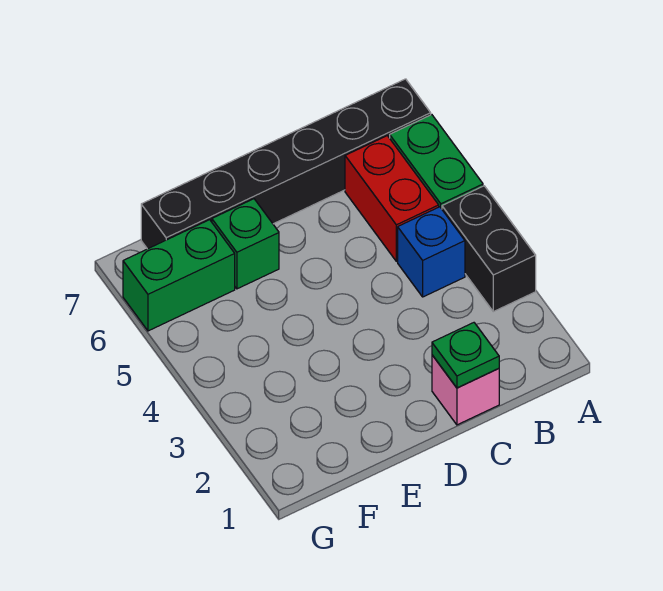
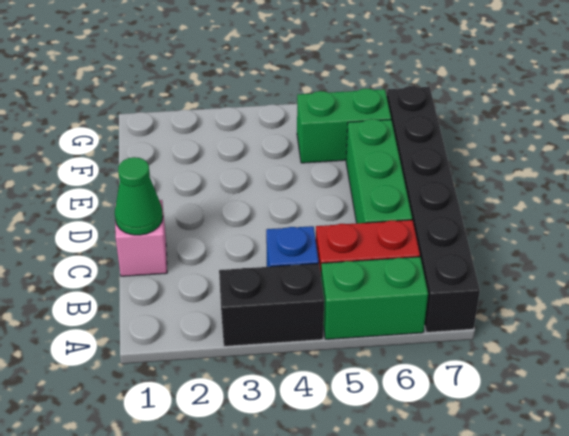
green 1x1 plate [432,323,499,388] -> green 1x1 cone [115,157,163,235]
green 1x1 brick [212,199,279,289] -> green 1x3 brick [346,119,412,223]
green 1x2 brick [123,220,235,331] -> green 1x2 brick turned to [297,88,391,163]

